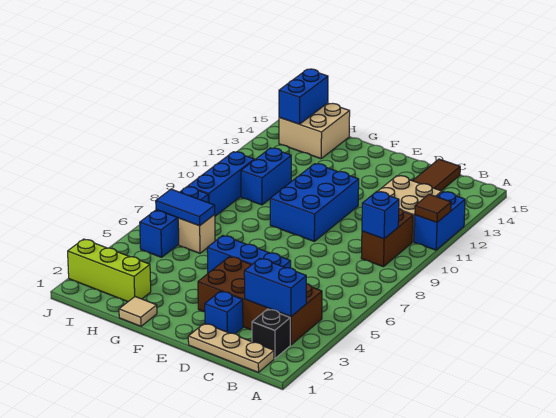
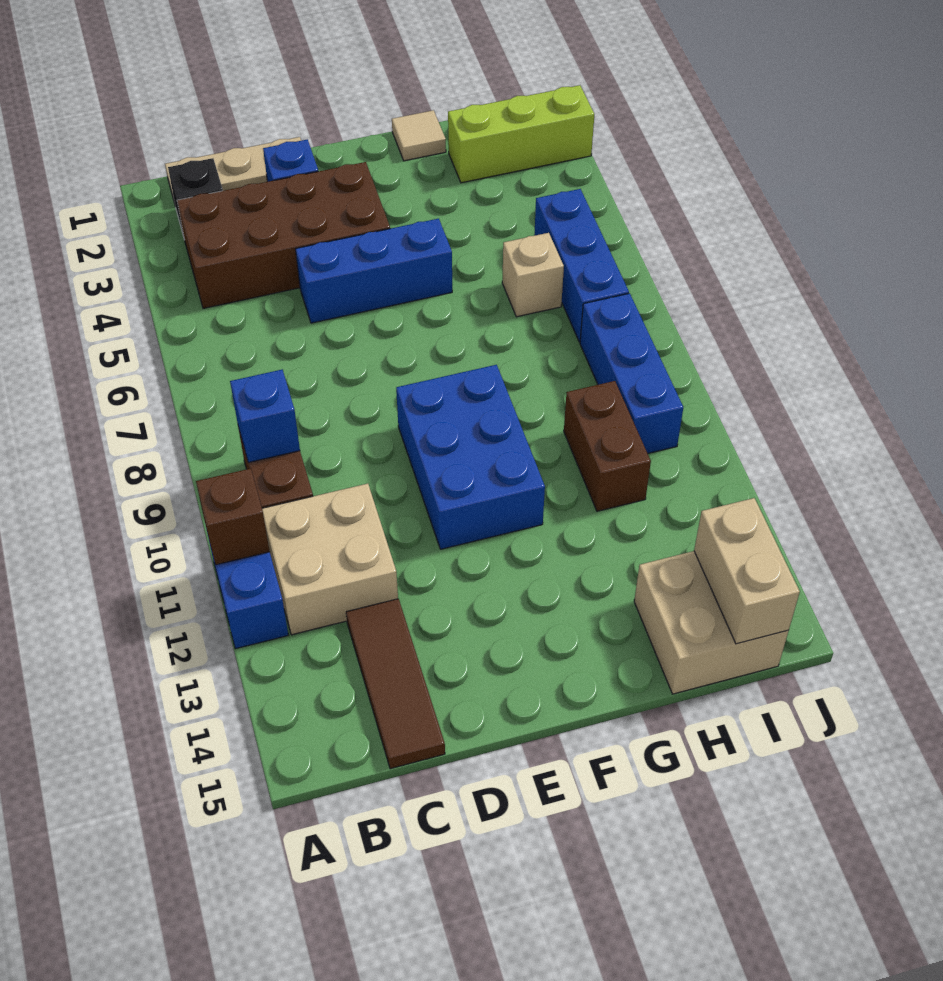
brown 1x1 tile [415,194,451,222] -> brown 1x1 brick [196,469,270,565]
blue 1x2 brick [244,258,306,317] -> none
blue 1x2 tile [156,189,215,226] -> none
blue 1x2 brick [241,148,291,205] -> brown 1x2 brick [564,381,651,511]
blue 1x2 brick [279,69,328,124] -> tan 1x2 brick [694,498,800,644]

